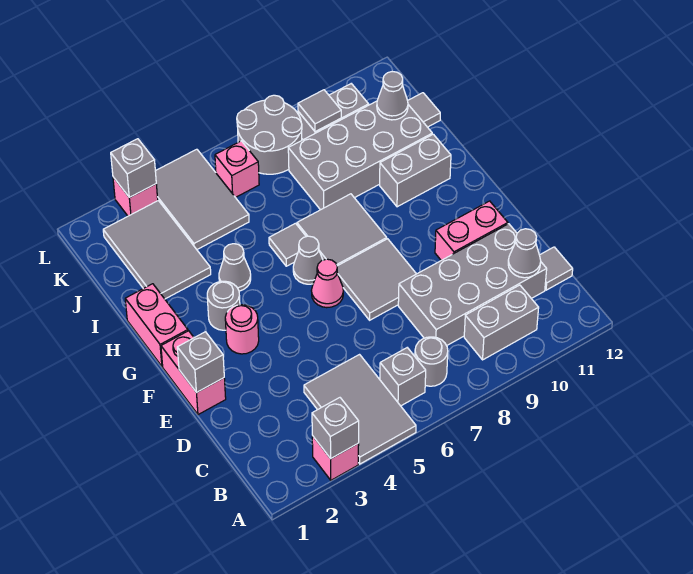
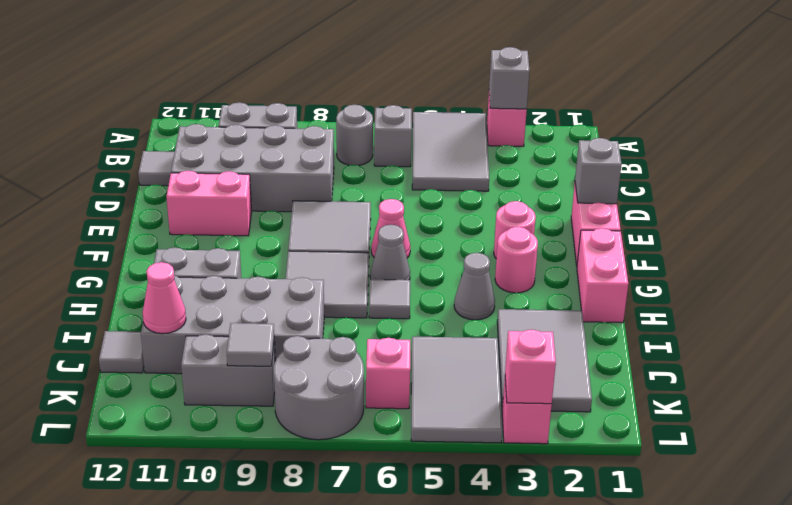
grey 1x1 cone [508,229,541,278] -> none
grey 1x1 round brick [207,281,240,330] -> pink 1x1 round brick [495,227,538,293]
grey 1x1 cone [377,72,408,120] -> pink 1x1 cone [143,262,186,334]
grey 1x1 brick [111,139,156,197] -> pink 1x1 brick [505,329,556,404]

